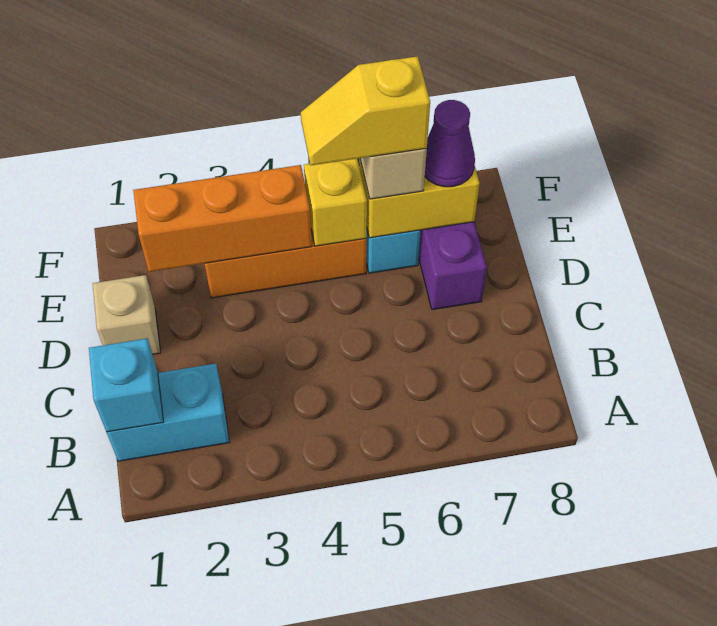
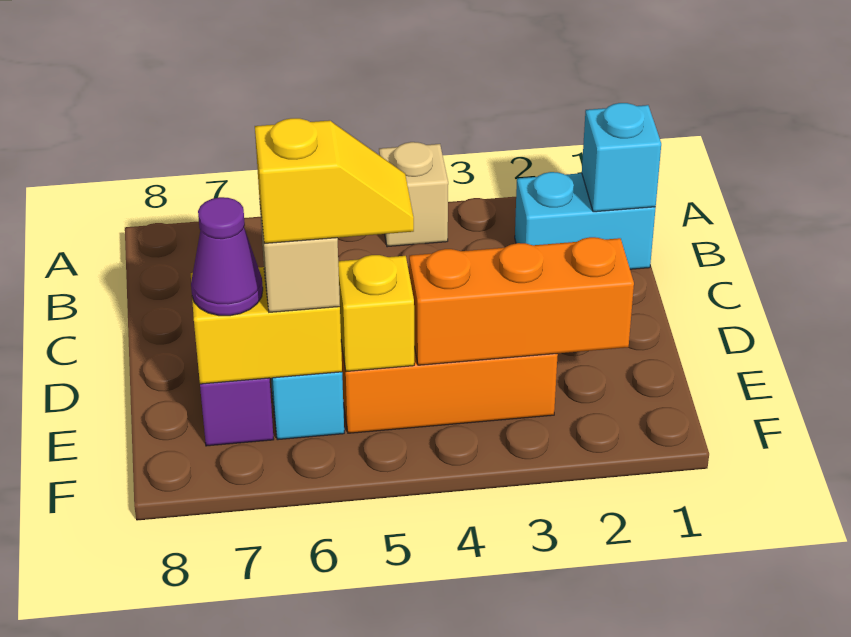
tan 1x1 brick [93,275,161,354] -> tan 1x1 brick moved to [379,142,448,247]

